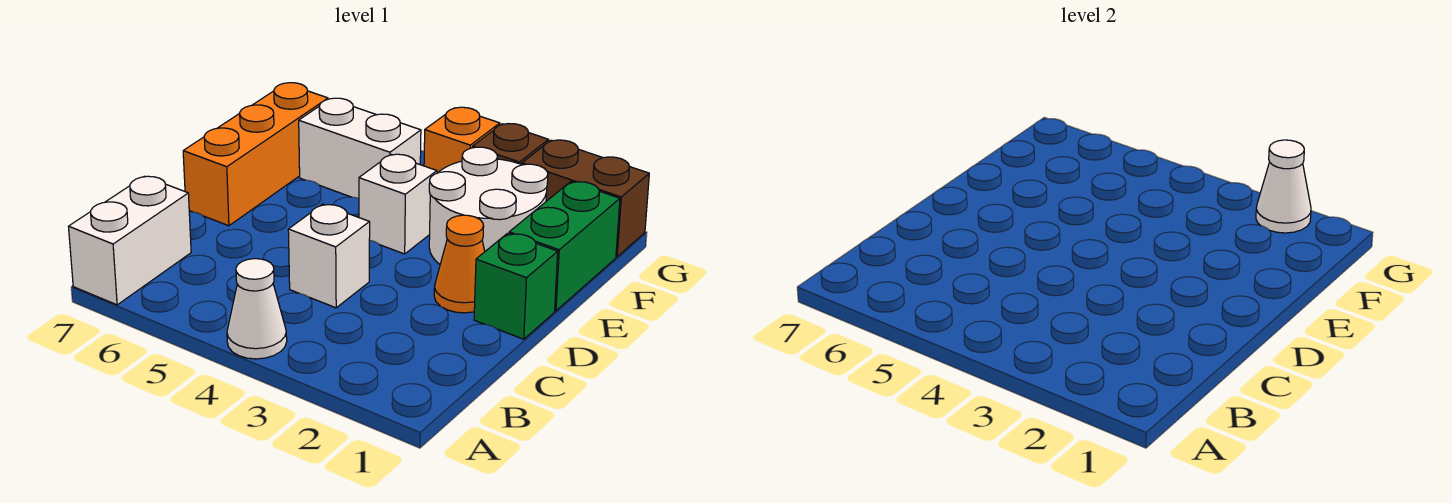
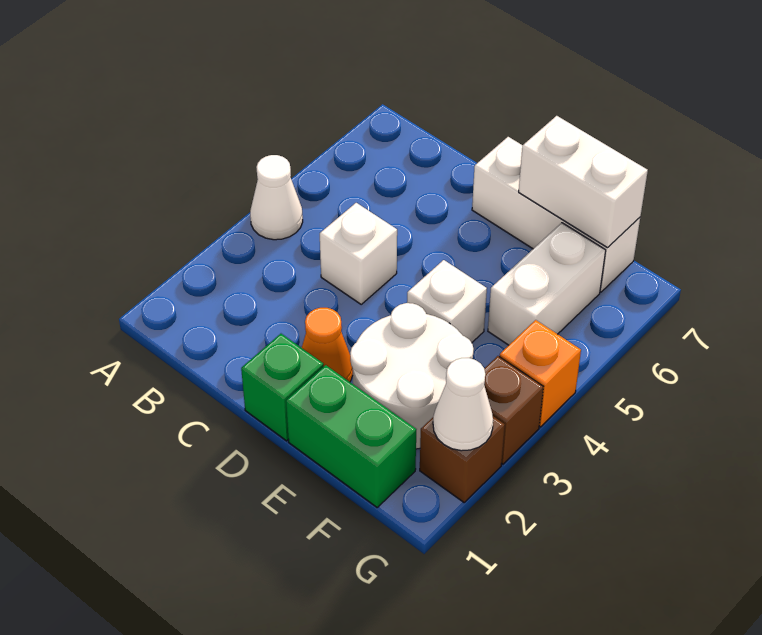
white 1x2 brick [69,176,191,305] -> white 1x2 brick moved to [519,116,648,248]
orange 1x3 brick [183,83,328,226] -> white 1x3 brick [472,137,640,292]
brown 1x2 brick [522,140,649,257] -> brown 1x1 brick [420,416,505,502]

